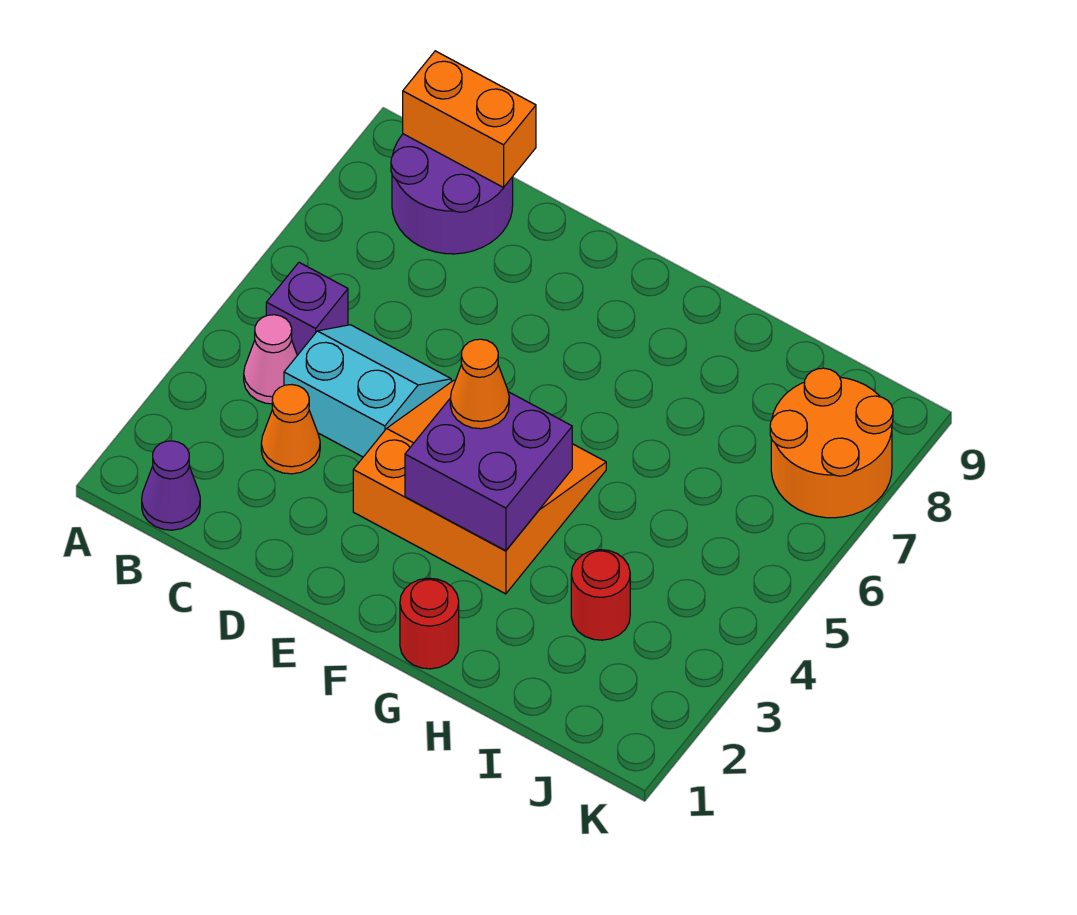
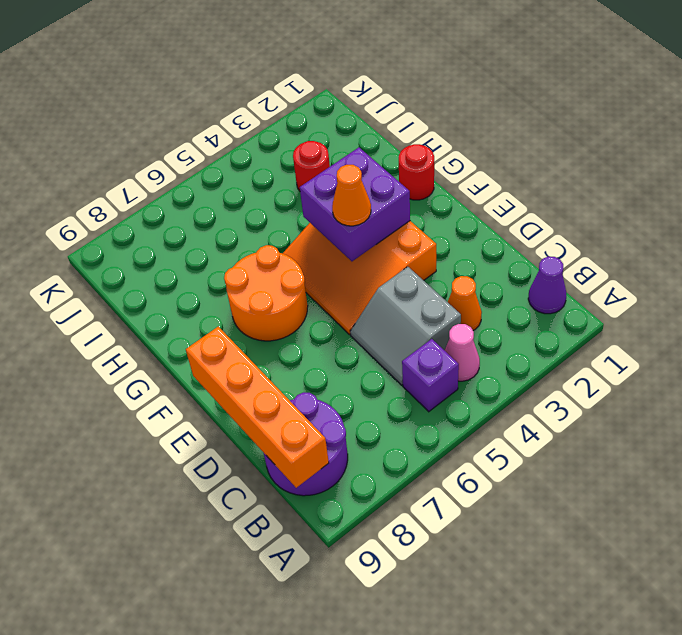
orange 1x2 brick [403,51,536,187] -> orange 1x4 brick [186,327,329,488]
cyan 2x2 slope [284,325,451,457] -> grey 2x2 slope [350,267,461,385]
orange 2x2 round brick [770,368,893,518] -> orange 2x2 round brick moved to [224,245,308,341]

